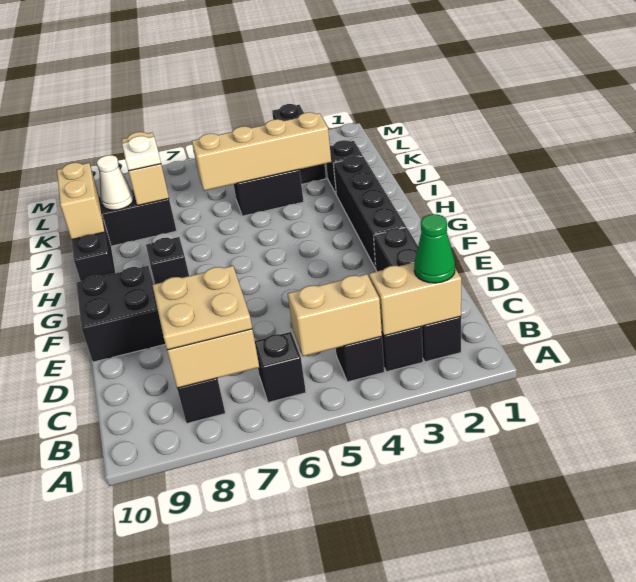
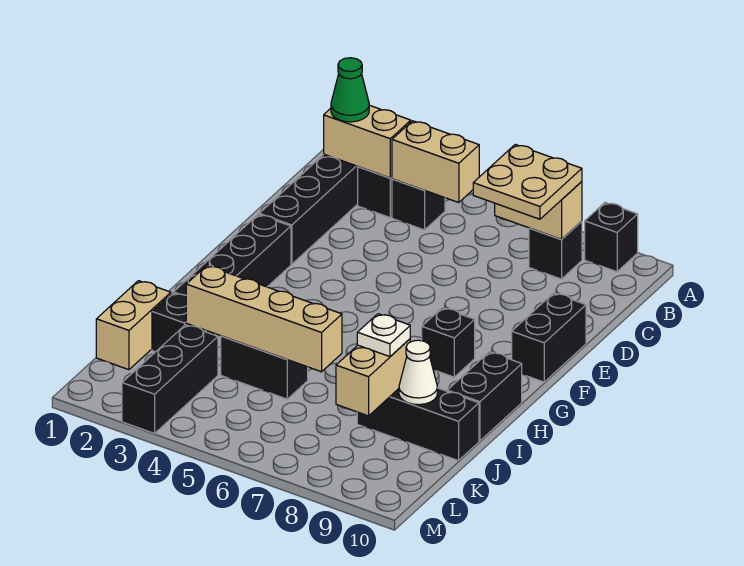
black 1x1 brick [255,332,306,402] -> black 1x1 brick moved to [585,202,638,272]
black 2x2 brick [76,266,165,362] -> black 1x2 brick [512,293,586,382]
tan 1x2 brick [57,163,105,240] -> tan 1x2 brick moved to [96,281,171,370]

